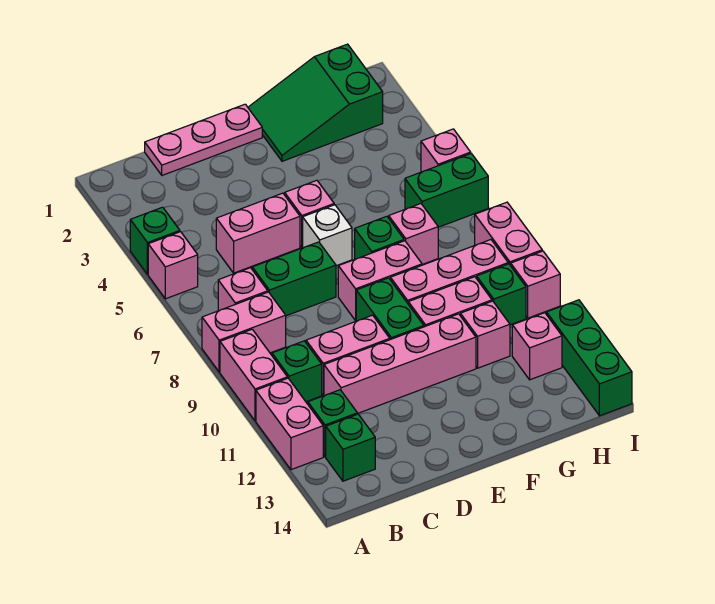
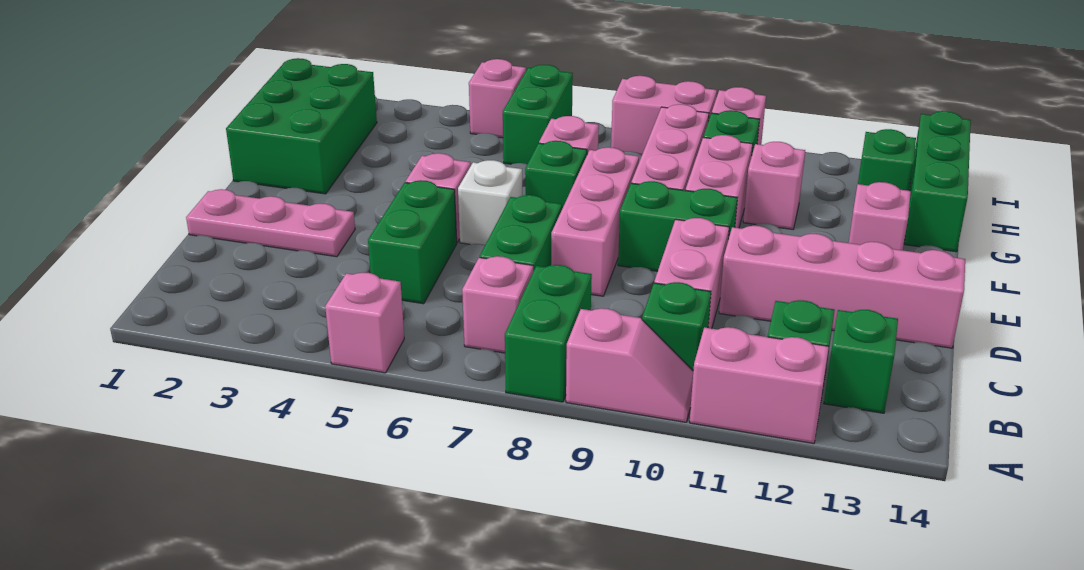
green 1x1 brick [130,207,180,274] -> green 1x1 brick moved to [858,129,916,191]
pink 1x2 brick [202,292,286,372] -> green 1x2 brick [505,265,592,402]
pink 1x2 brick [220,329,287,421] -> pink 1x2 slope [566,308,693,422]
pink 1x3 plate [145,104,262,175] -> pink 1x3 plate turned to [186,189,355,257]
pink 1x2 brick [216,193,300,273] -> green 1x2 brick [368,180,457,304]
pink 1x4 brick [324,314,476,414] -> pink 1x4 brick turned to [719,226,965,348]
pink 1x2 brick [338,241,422,320] -> pink 1x3 brick [551,147,639,296]
green 2x3 slope [248,44,383,161] -> green 2x3 brick [226,58,377,194]
pink 1x1 brick [512,313,562,380] -> pink 1x1 brick moved to [849,182,911,250]
green 1x3 brick [547,300,632,416] -> green 1x3 brick turned to [904,111,971,252]

